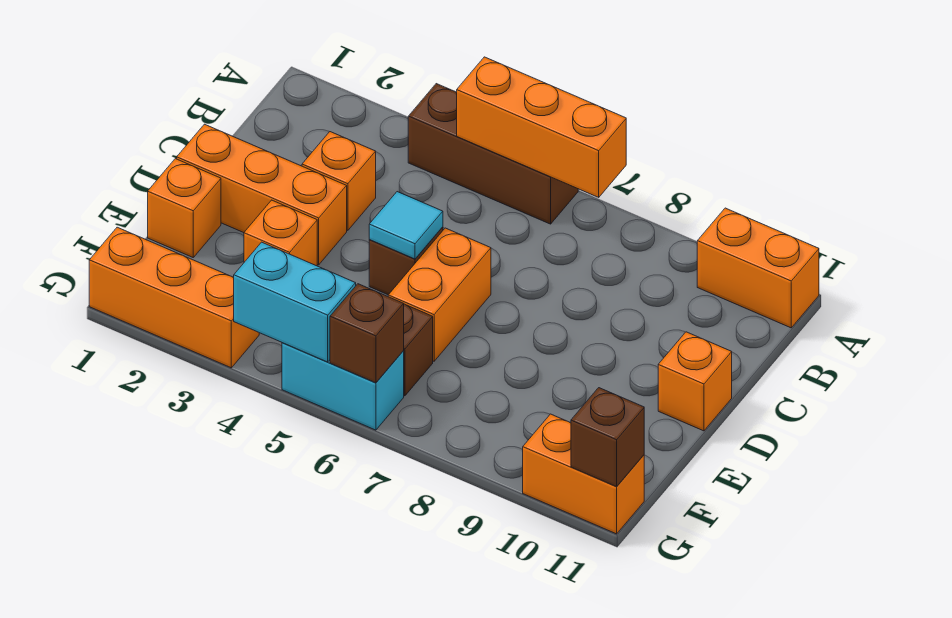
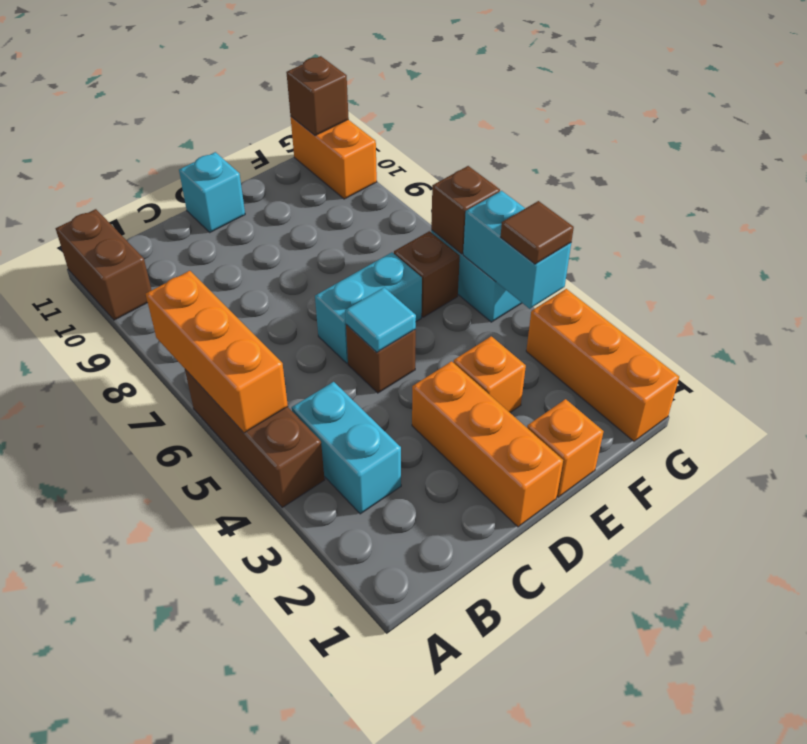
orange 1x2 brick [697,208,819,328] -> brown 1x2 brick [56,209,152,320]
none -> cyan 1x2 brick [292,382,401,514]
orange 1x1 brick [302,132,376,230] -> none
orange 1x2 brick [388,228,491,361] -> cyan 1x2 brick [315,252,422,363]
orange 1x1 brick [658,332,732,431] -> cyan 1x1 brick [179,152,245,232]
none -> brown 1x1 tile [501,201,574,264]

